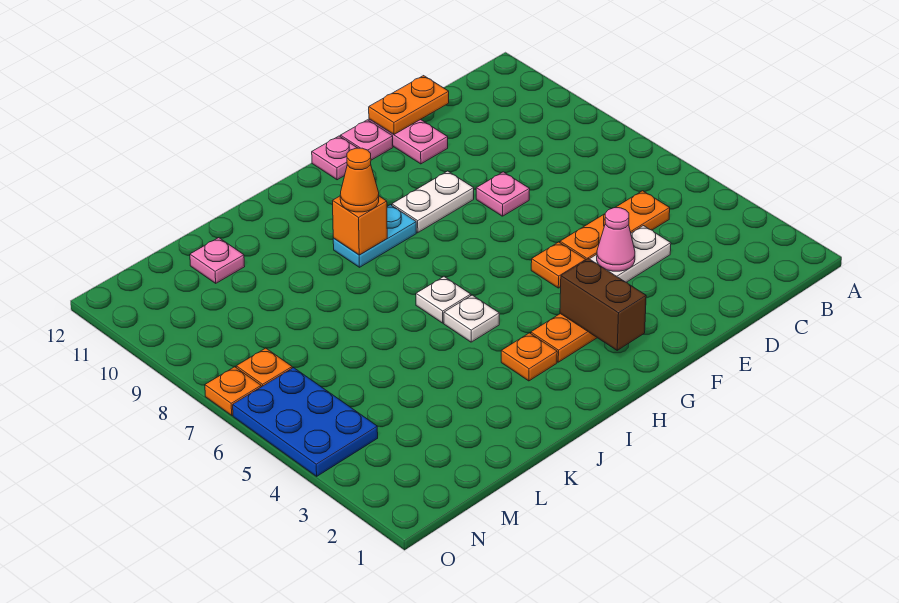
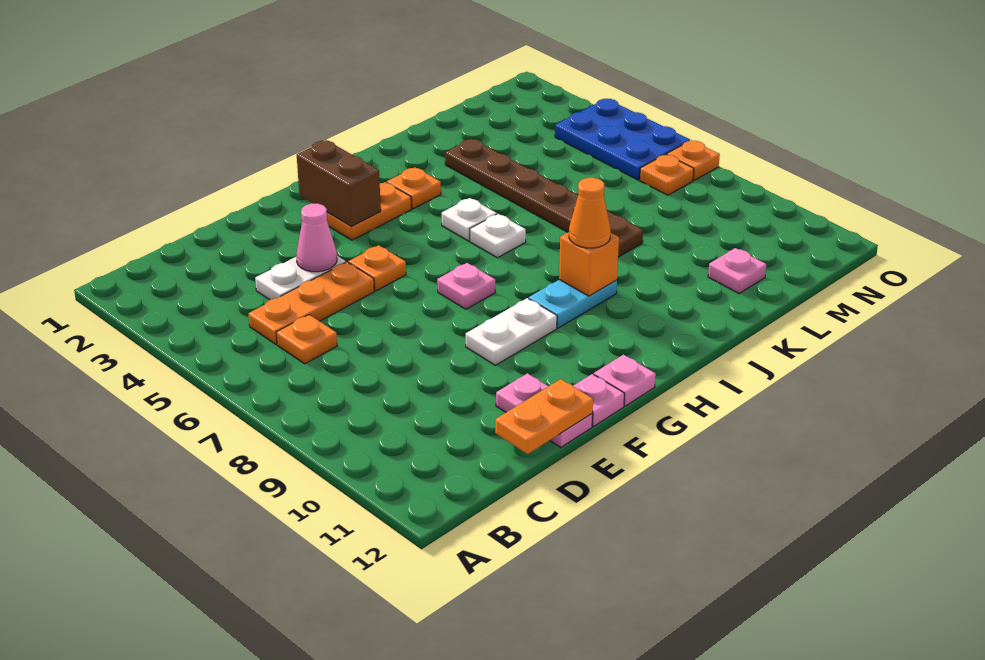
none -> orange 1x1 plate [276,315,337,364]
pink 1x1 plate [476,172,530,216] -> pink 1x1 plate moved to [437,263,495,309]
none -> brown 1x6 plate [445,139,643,257]

